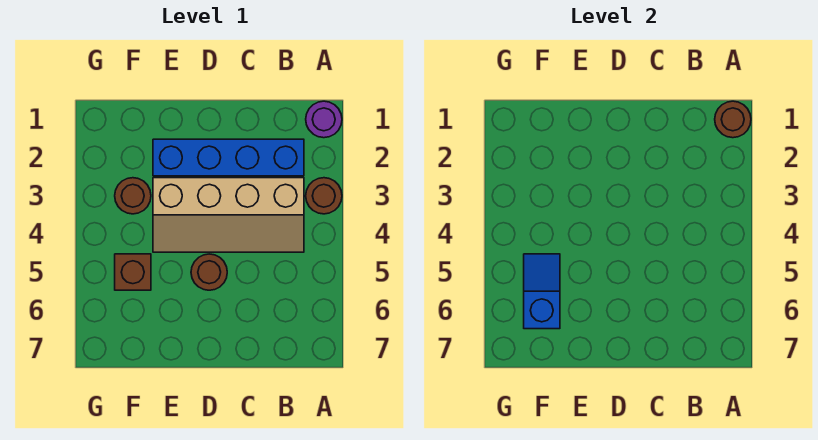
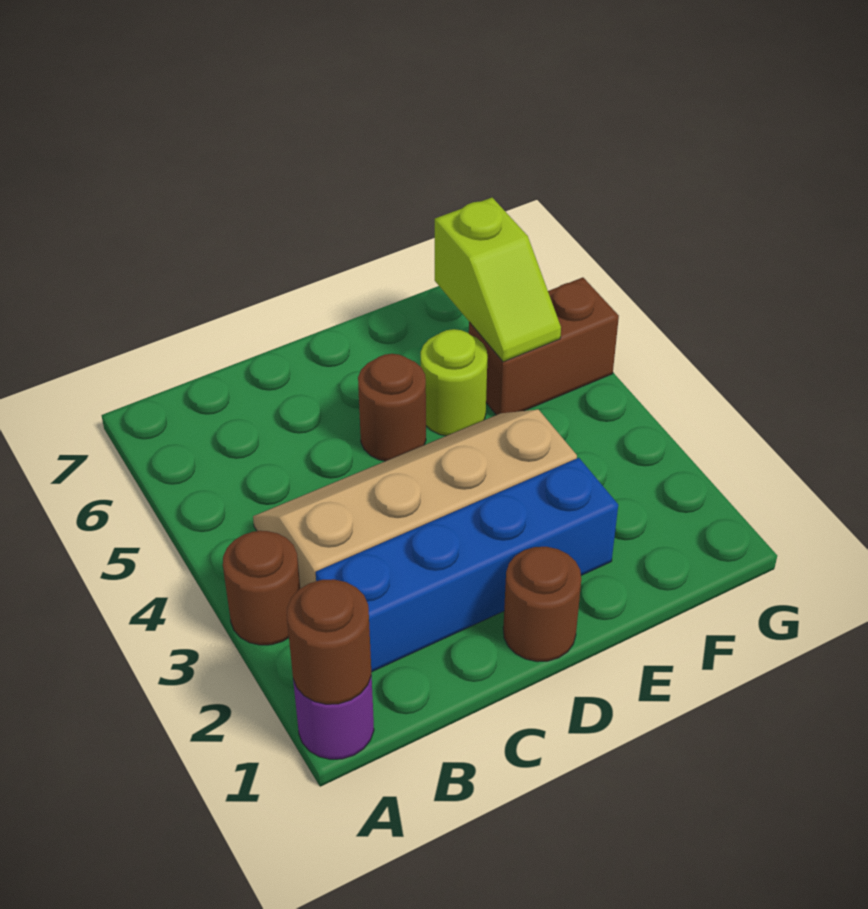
none -> lime 1x1 round brick [421,329,488,436]
brown 1x1 round brick [115,178,151,214] -> brown 1x1 round brick moved to [503,547,581,662]
brown 1x1 brick [115,254,151,290] -> brown 1x2 brick [469,277,619,415]
blue 1x2 slope [524,254,560,329] -> lime 1x2 slope [435,198,561,362]

